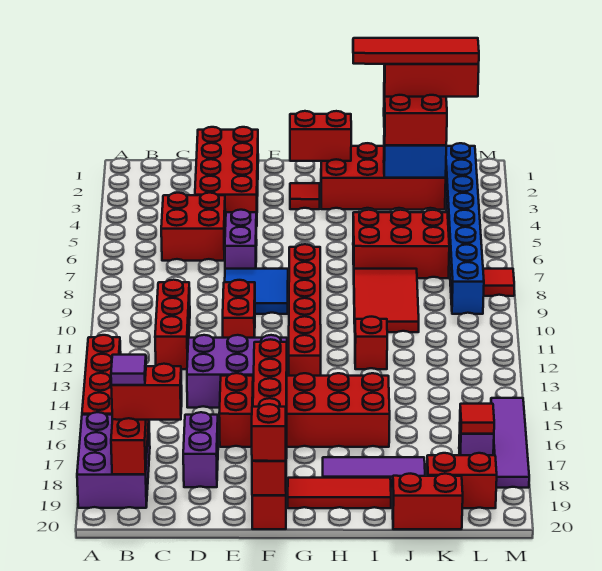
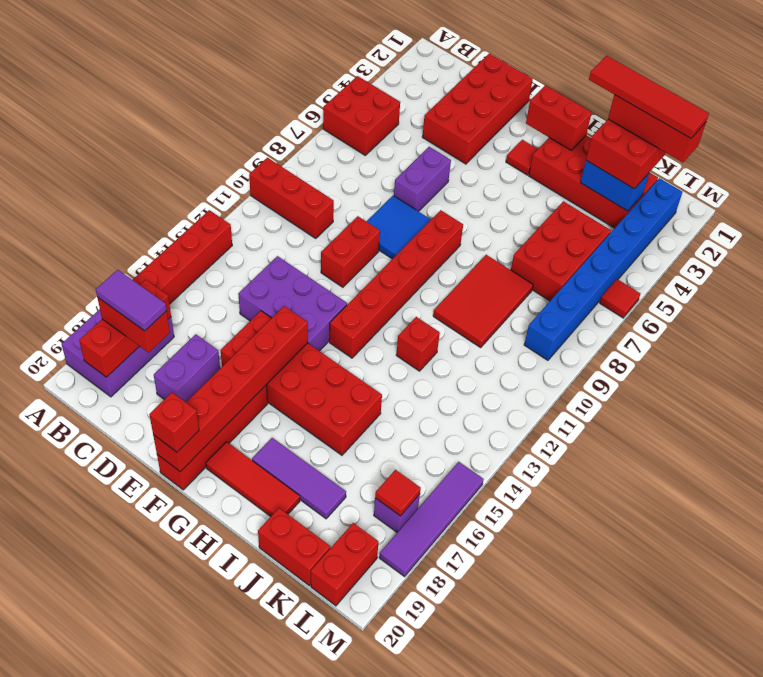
purple 1x1 tile [111,355,146,385] -> purple 1x2 tile [96,270,167,331]
red 2x2 brick [161,193,225,261] -> red 2x2 brick moved to [323,76,400,155]
red 1x3 brick [155,280,190,369] -> red 1x3 brick turned to [249,158,334,238]
red 2x3 brick [353,210,449,278] -> red 2x3 brick turned to [511,201,611,301]
red 1x2 brick [427,453,497,508] -> red 1x2 brick turned to [311,523,379,606]
red 1x1 tile [483,269,514,296] -> red 1x1 tile moved to [600,279,640,318]

